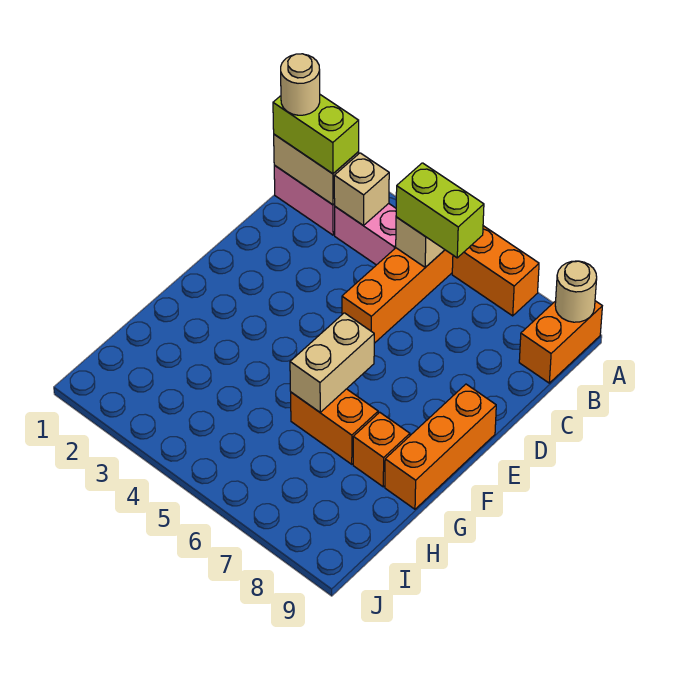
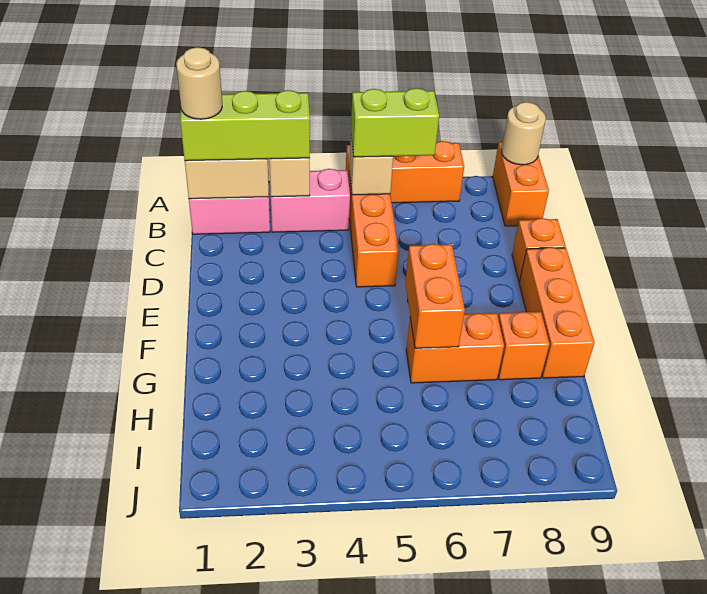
lime 1x2 brick [273,95,359,174] -> lime 1x3 brick [180,90,310,161]
none -> orange 1x1 brick [512,218,566,282]
tan 1x2 brick [290,313,374,412] -> orange 1x2 brick [405,244,465,348]

